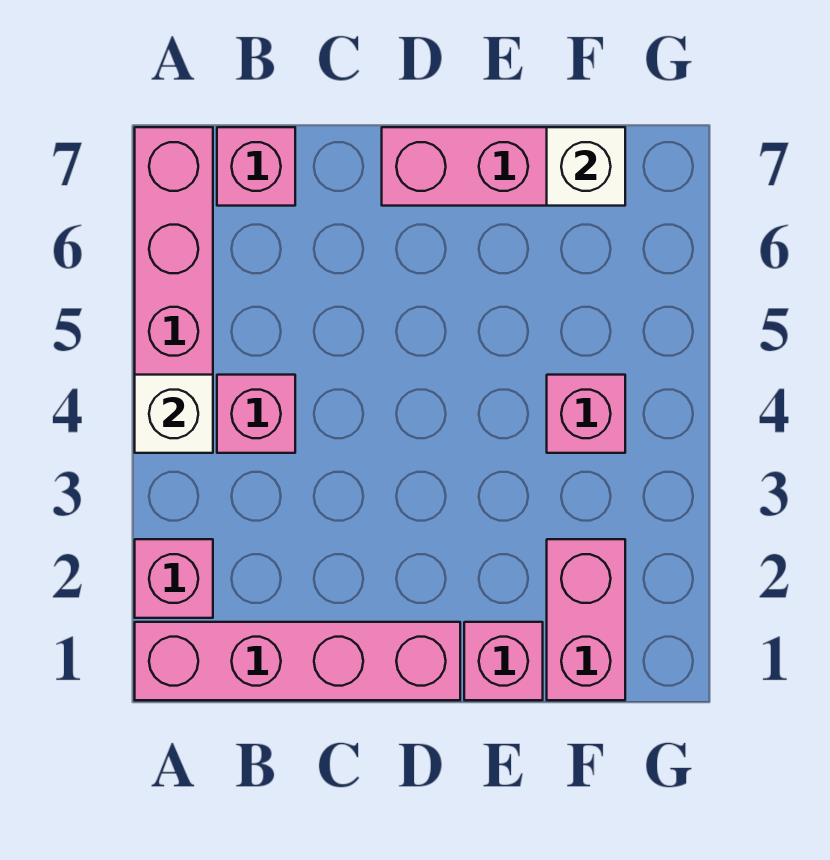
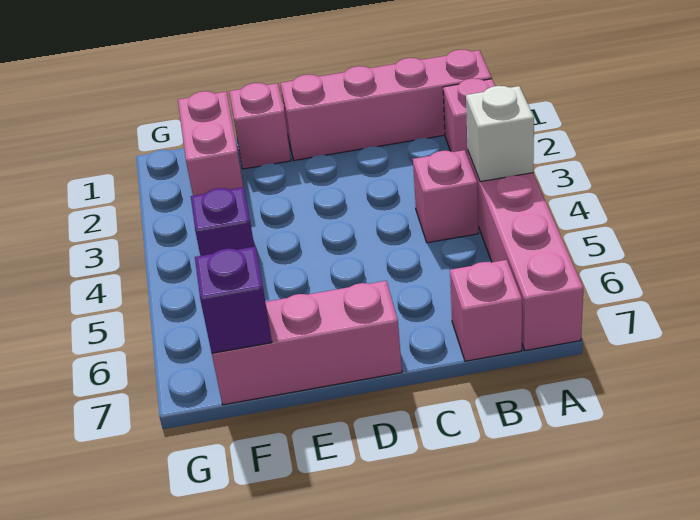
pink 1x1 brick [547,375,625,453] -> purple 1x1 brick [191,187,254,256]
white 1x1 brick [547,127,625,206] -> purple 1x1 brick [195,247,272,353]

